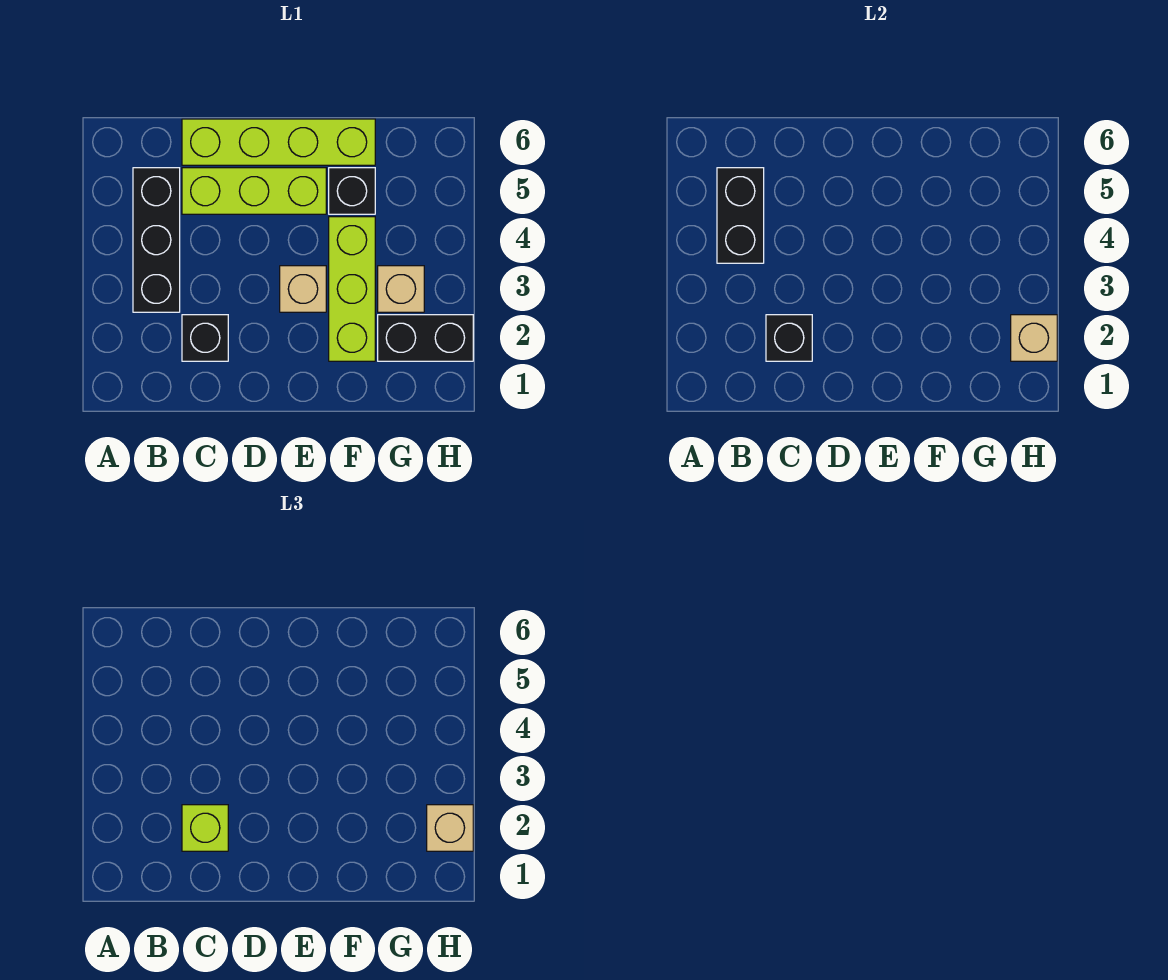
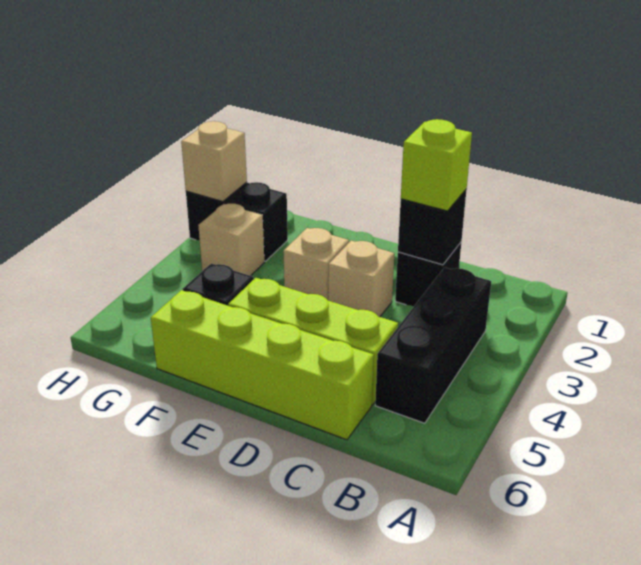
black 1x2 brick [717,168,764,263] -> none
lime 1x3 brick [329,217,375,361] -> none
tan 1x1 brick [427,805,473,851] -> tan 1x1 brick moved to [328,241,394,317]

